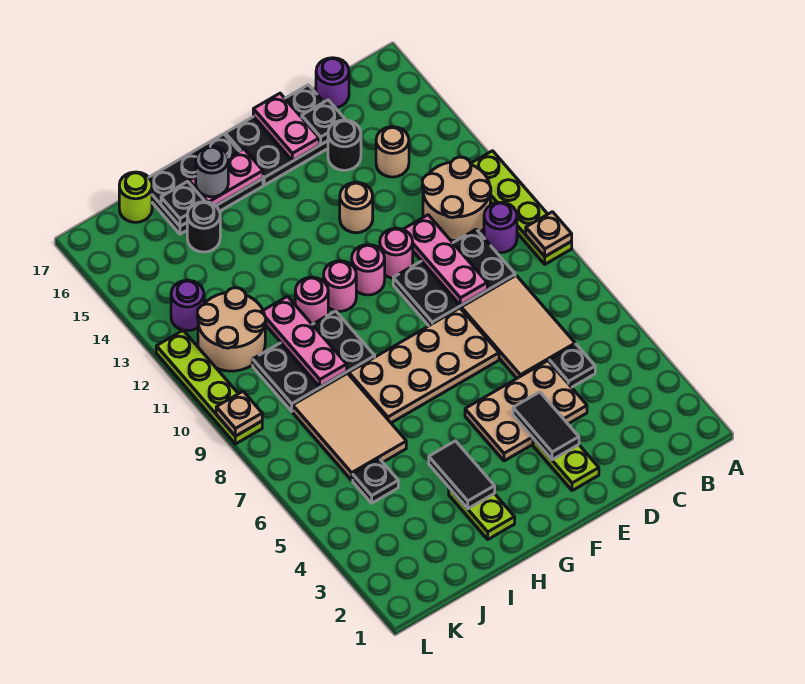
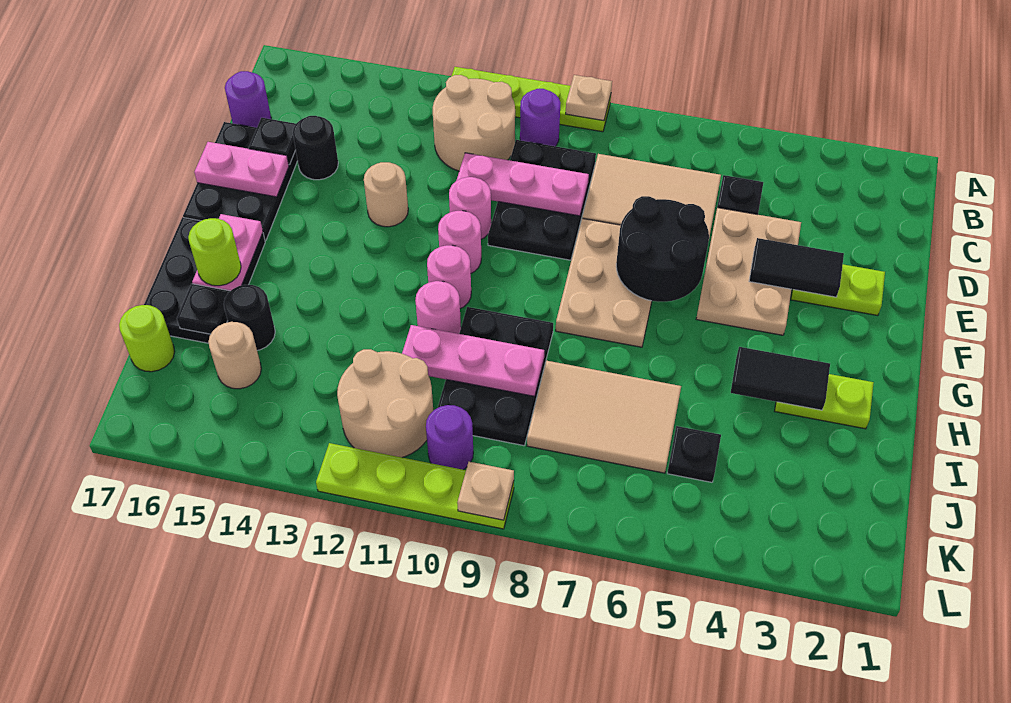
tan 1x1 round brick [376,127,409,177] -> tan 1x1 round brick moved to [208,322,261,389]
none -> black 2x2 round brick [616,196,709,302]
tan 2x4 plate [349,308,499,423] -> tan 2x3 plate [556,218,652,347]
grey 1x1 round brick [196,146,228,197] -> lime 1x1 round brick [188,218,241,286]
purple 1x1 round brick [171,280,204,331] -> purple 1x1 round brick moved to [426,405,473,470]

